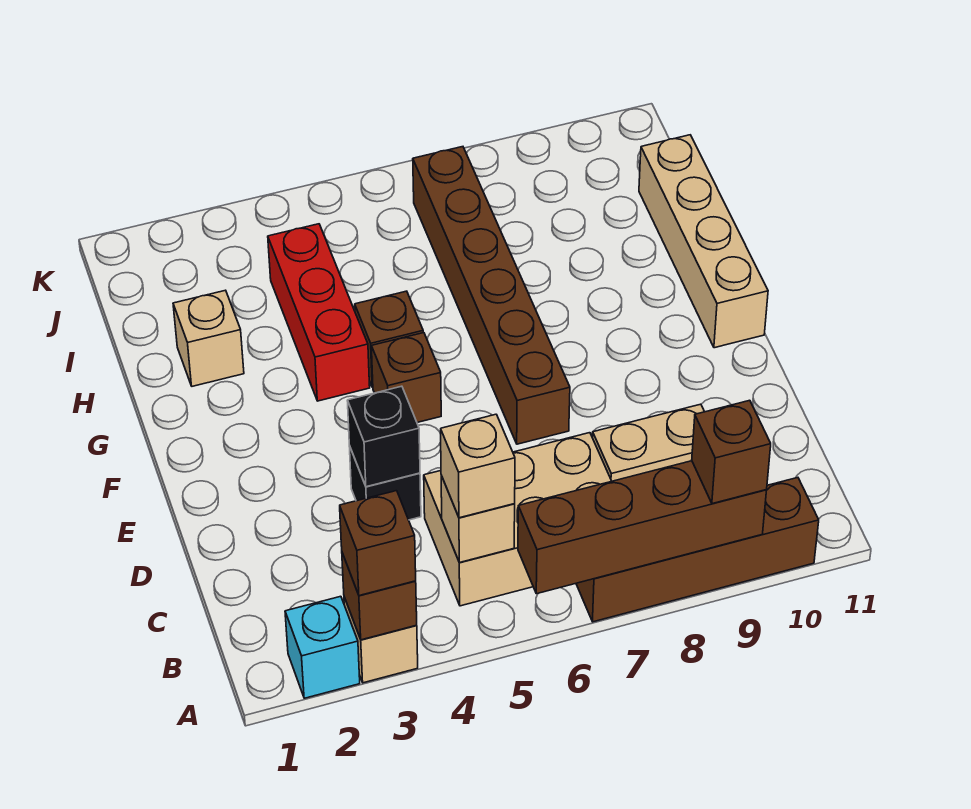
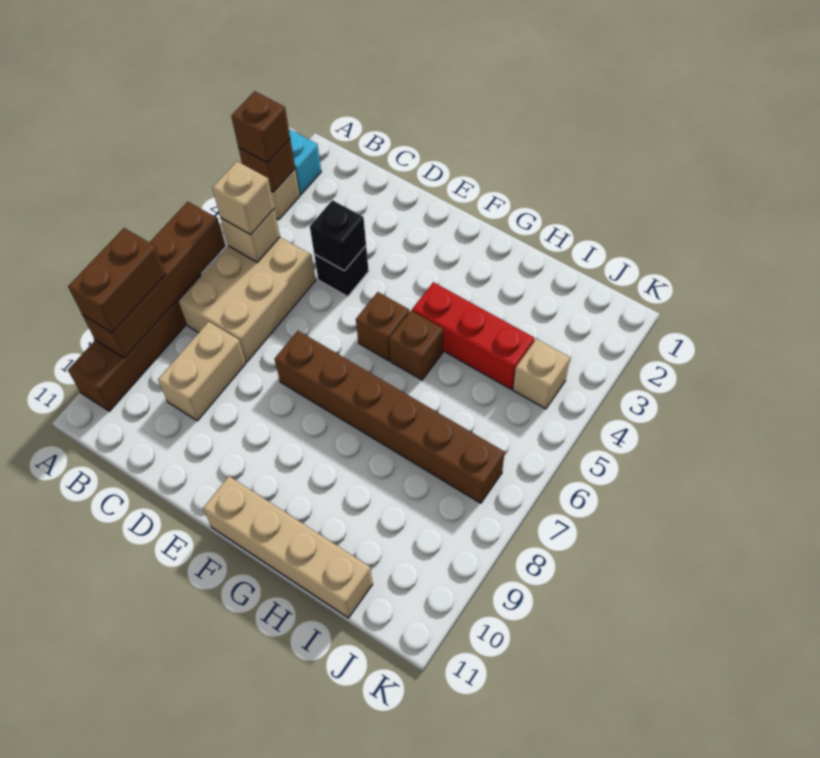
brown 1x1 brick [692,400,771,504] -> brown 1x2 brick [68,228,166,333]
tan 1x1 brick [173,290,244,386] -> tan 1x1 brick moved to [513,339,570,409]

